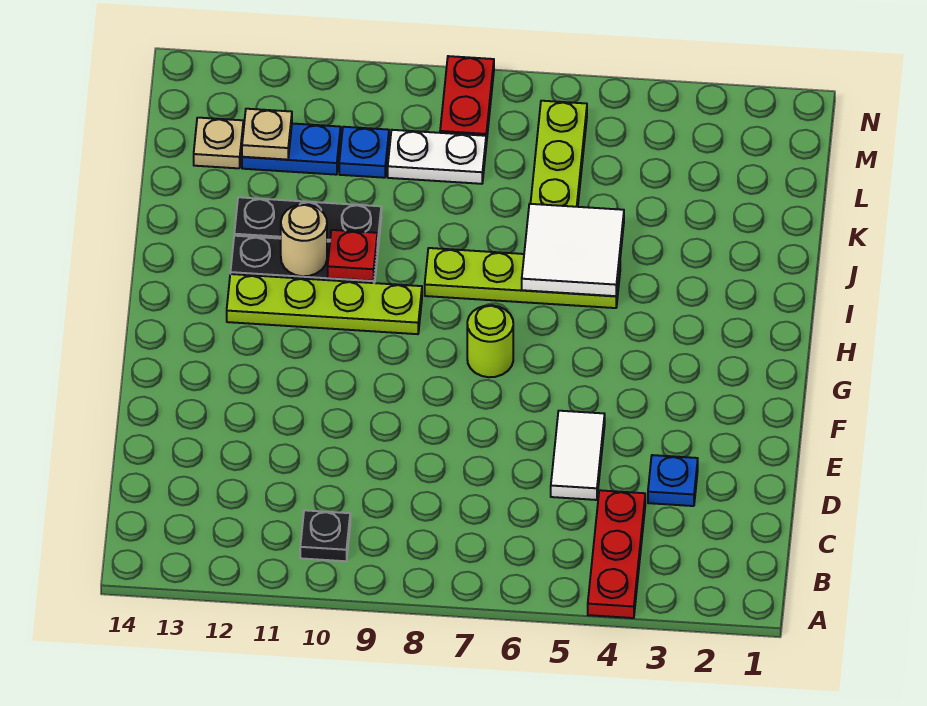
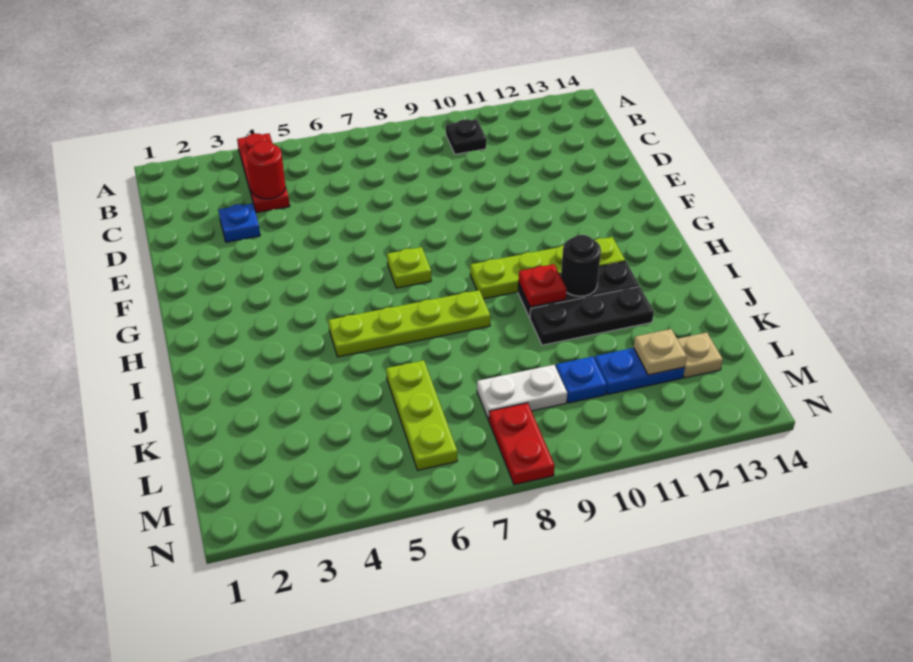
none -> red 1x1 round brick [247,141,285,199]
white 1x2 tile [551,411,605,500] -> none
lime 1x1 round brick [467,305,513,377] -> lime 1x1 plate [387,247,431,288]
white 2x2 tile [522,204,624,296] -> none
tan 1x1 round brick [281,204,327,276] -> black 1x1 round brick [561,235,601,296]

